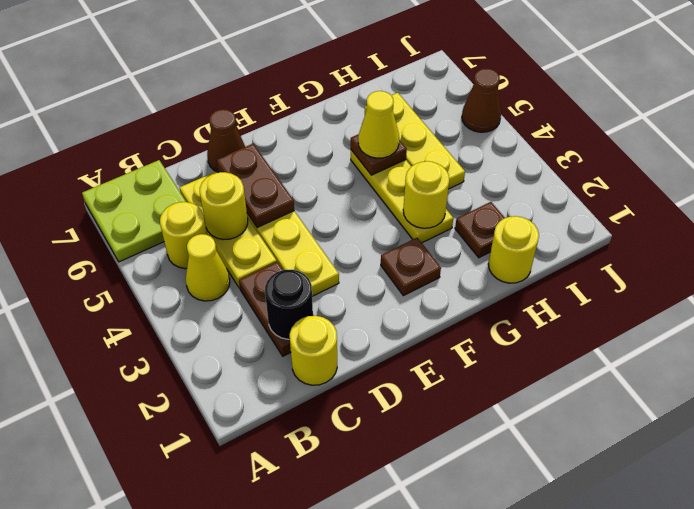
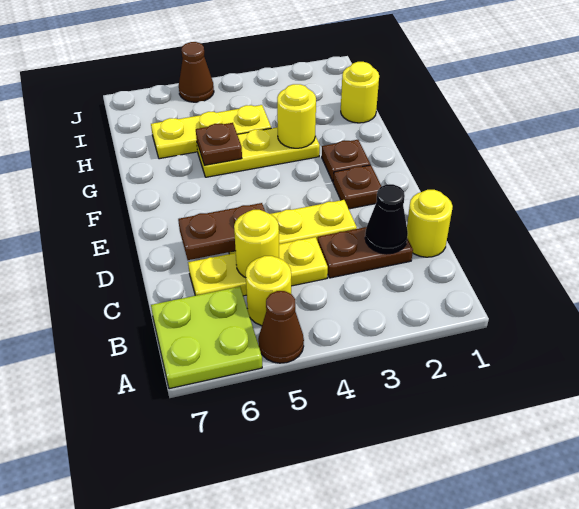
yellow 1x1 cone [186,234,230,301] -> none
black 1x1 round brick [265,270,313,339] -> black 1x1 cone [365,184,408,254]
brown 1x1 cone [207,109,245,173] -> brown 1x1 cone moved to [258,291,304,363]
yellow 1x1 cone [358,91,399,158] -> none
brown 1x1 plate [455,202,505,258] -> brown 1x1 plate moved to [333,165,381,209]

